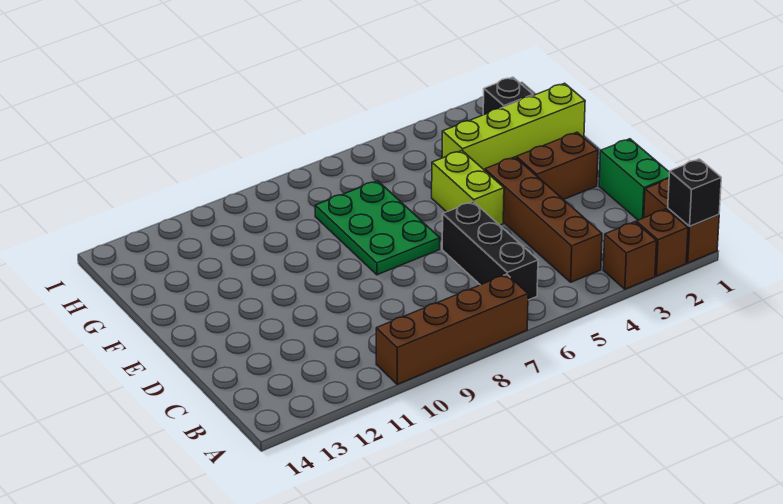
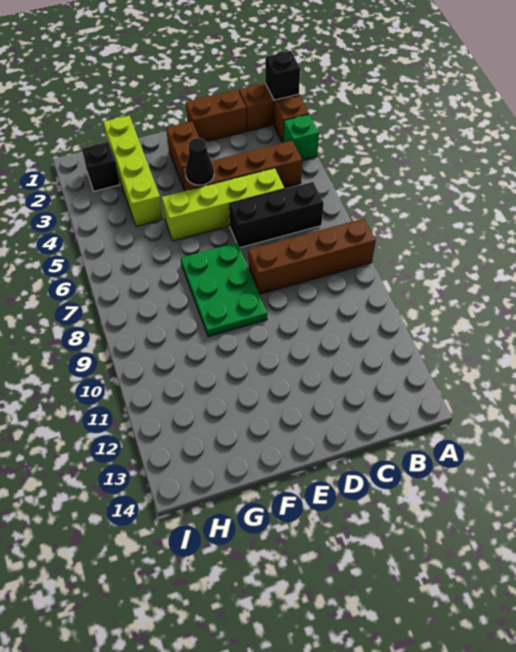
brown 1x1 brick [603,222,657,289] -> green 1x1 brick [283,114,319,160]
brown 1x4 brick [376,274,528,384] -> brown 1x4 brick turned to [248,218,376,294]
green 1x2 brick [599,139,669,220] -> brown 1x2 brick [186,90,246,142]
none -> black 1x1 cone [185,138,214,185]
lime 1x2 brick [432,151,504,225] -> lime 1x4 brick [162,168,285,241]
green 2x3 plate [315,181,440,275] -> green 2x3 plate turned to [181,242,267,337]

